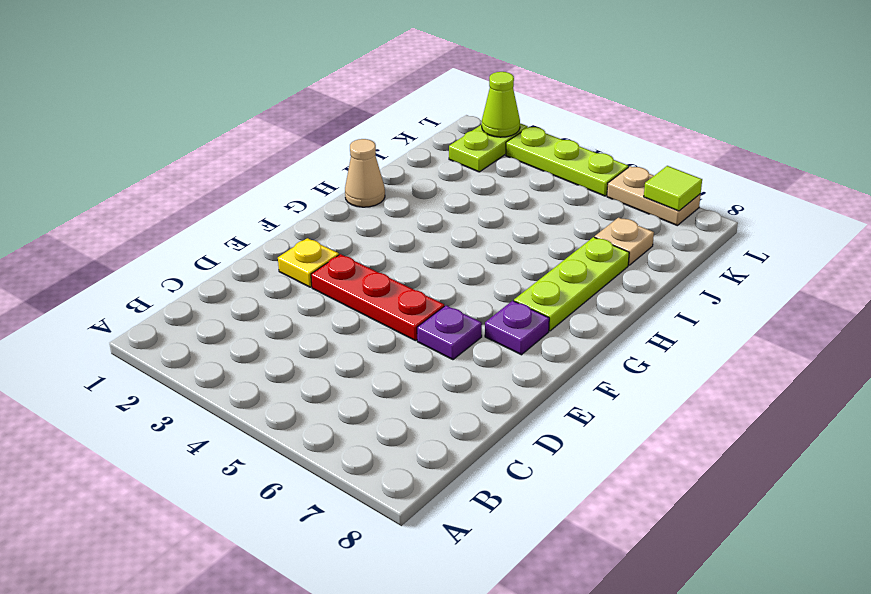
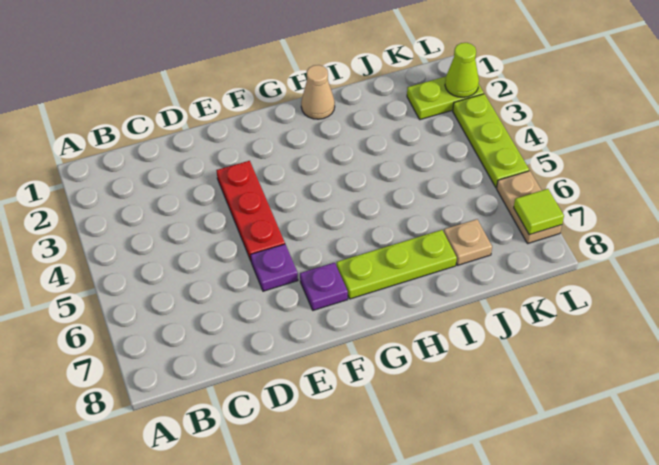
yellow 1x1 plate [278,238,339,287] -> none

